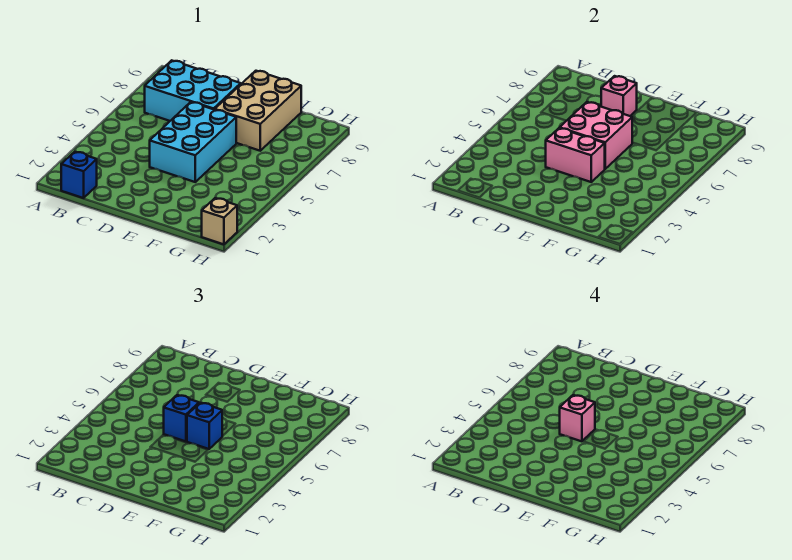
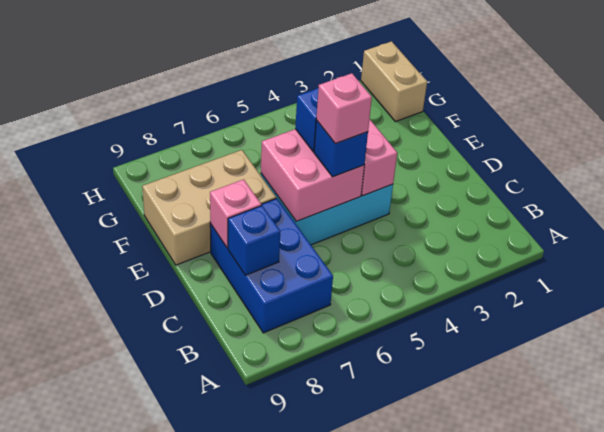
blue 1x1 brick [61,152,97,198] -> blue 1x1 brick moved to [228,206,280,275]
cyan 2x3 brick [145,60,241,121] -> blue 2x3 brick [210,198,333,333]
tan 1x1 brick [202,198,237,244] -> tan 1x2 brick [361,41,427,122]

